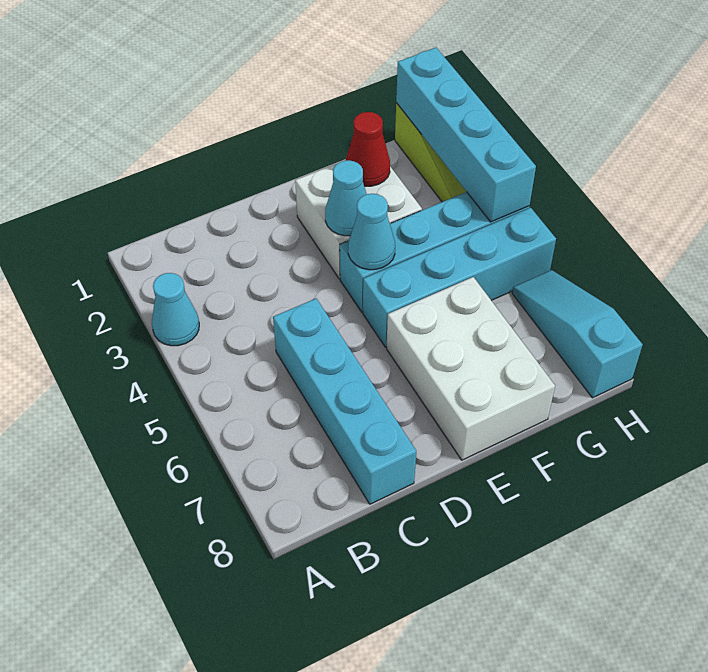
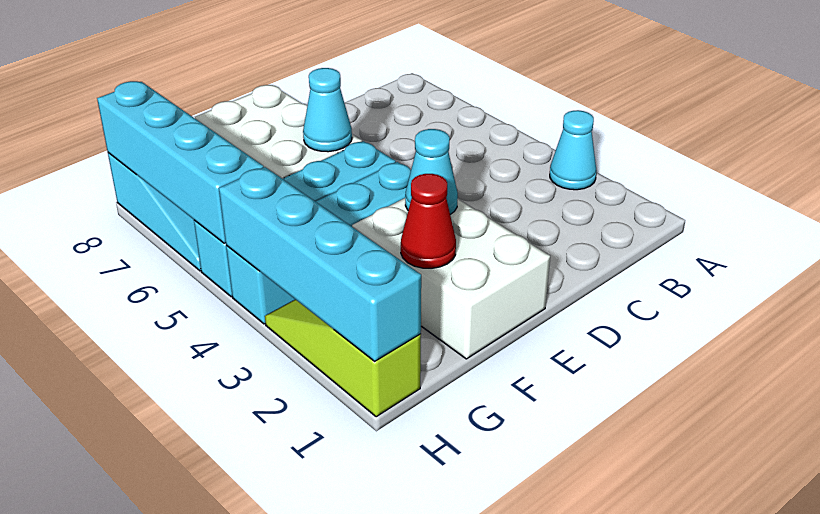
cyan 1x4 brick [273,299,416,504] -> cyan 1x4 brick moved to [97,81,264,243]
white 2x2 brick [295,163,422,279] -> white 2x3 brick [352,198,550,359]
cyan 1x1 cone [348,194,395,270] -> cyan 1x1 cone moved to [303,68,352,152]

